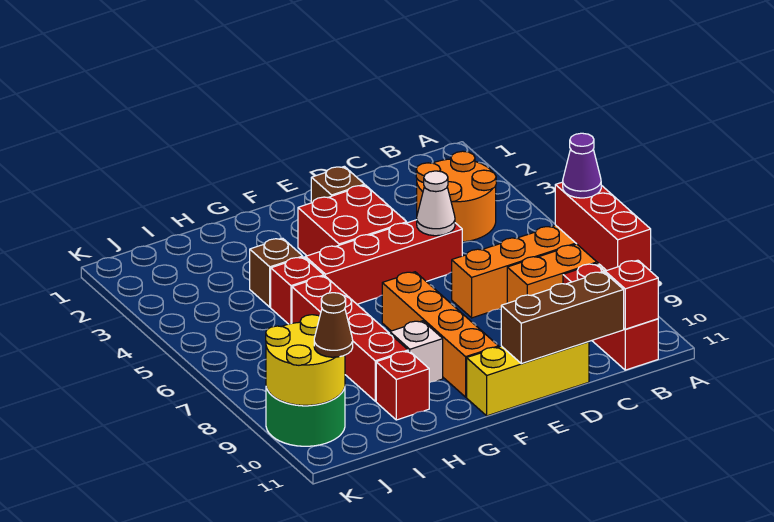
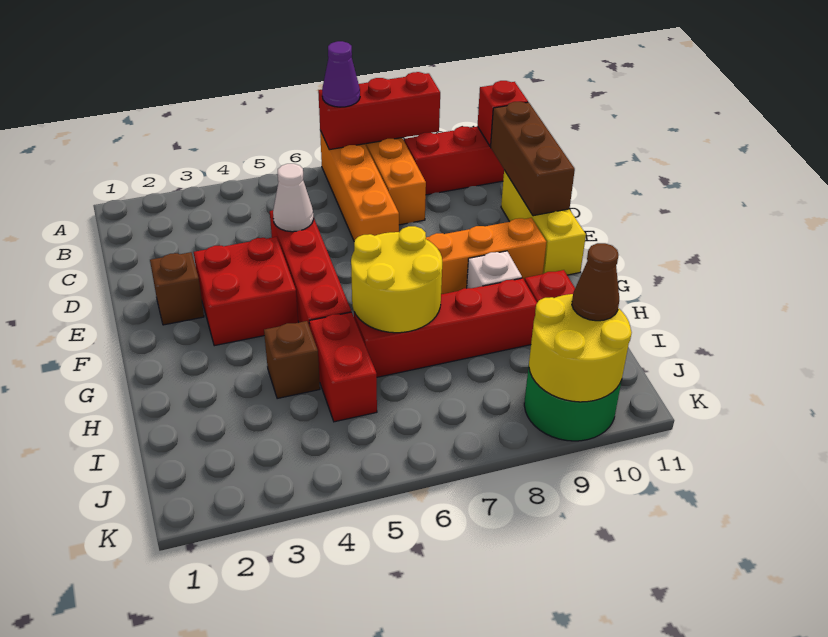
orange 2x2 round brick [416,151,496,242] -> none
none -> yellow 2x2 round brick [351,226,442,333]
red 1x1 brick [271,257,324,324] -> red 1x2 brick [309,312,377,422]

